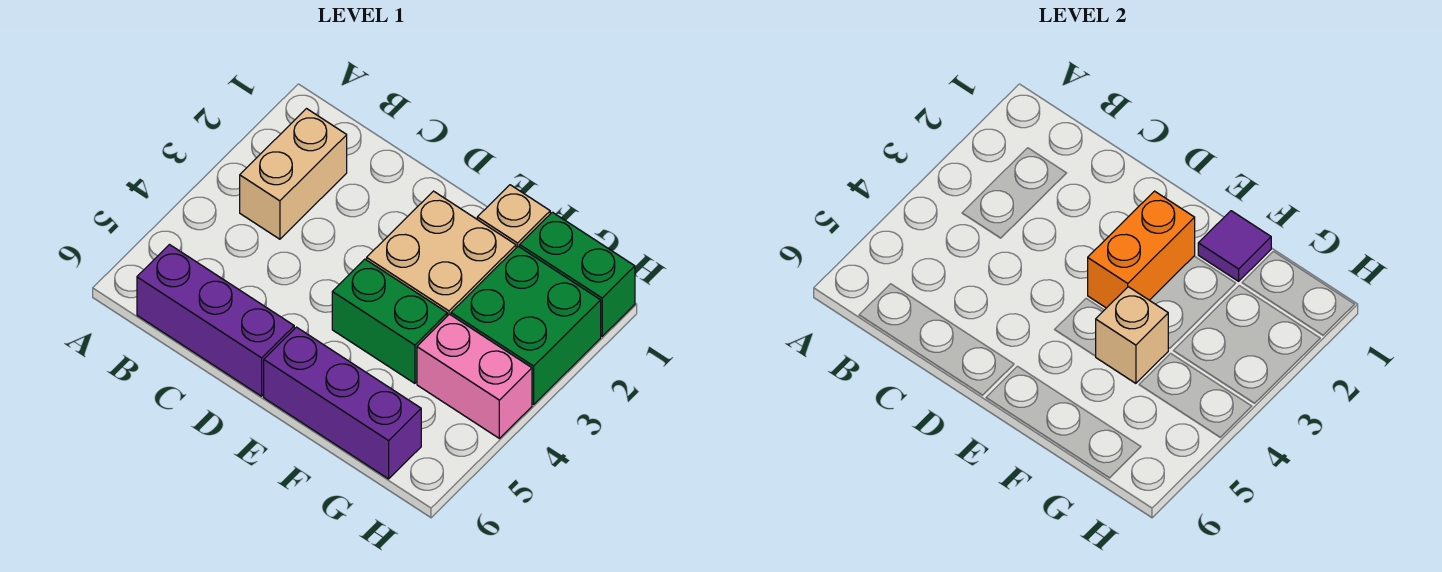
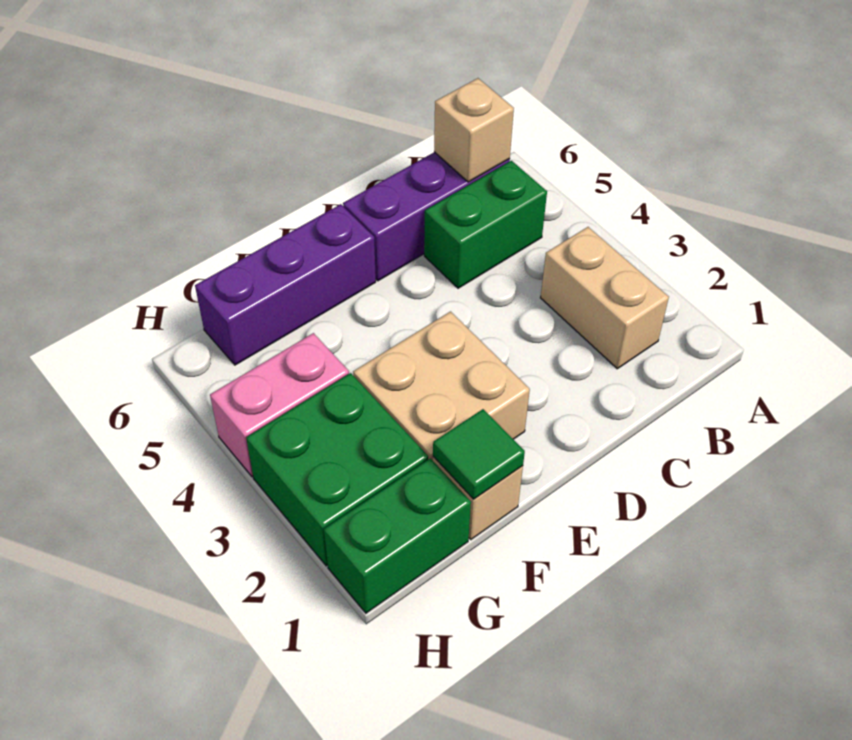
orange 1x2 brick [1088,191,1195,308] -> none
green 1x2 brick [332,259,447,383] -> green 1x2 brick moved to [424,161,547,288]
purple 1x1 tile [1198,211,1271,281] -> green 1x1 tile [433,409,525,499]
tan 1x1 brick [1096,287,1168,383] -> tan 1x1 brick moved to [434,78,514,182]

